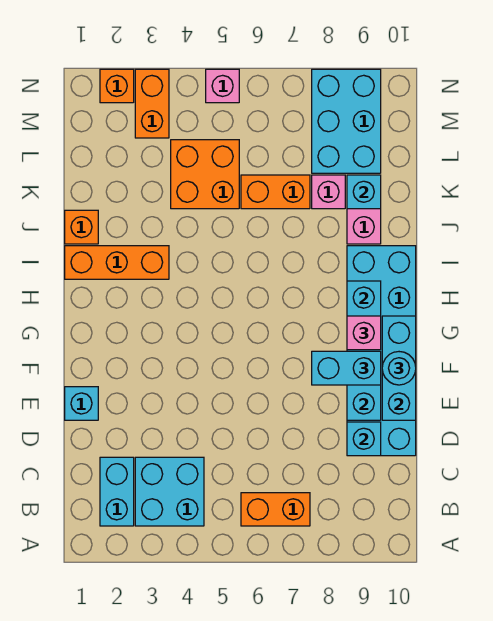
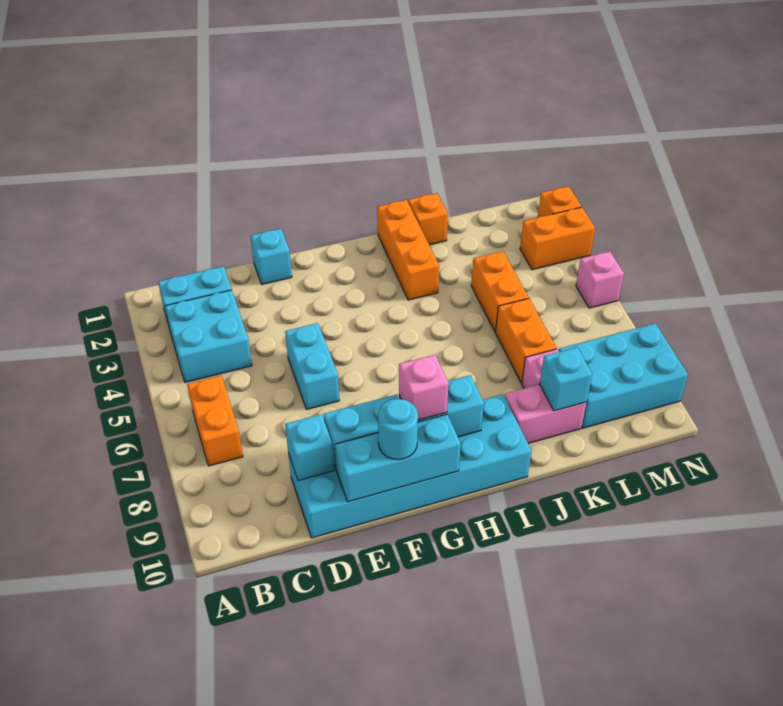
cyan 1x2 brick [312,351,381,385] -> cyan 1x2 brick moved to [285,323,339,409]
orange 2x2 brick [171,140,239,209] -> orange 1x2 brick [471,251,529,332]

